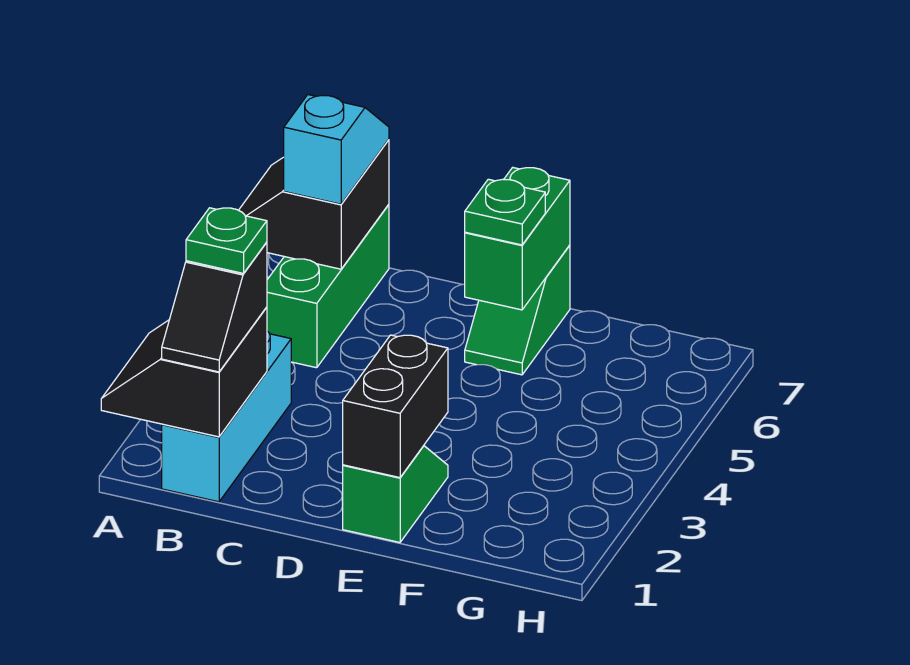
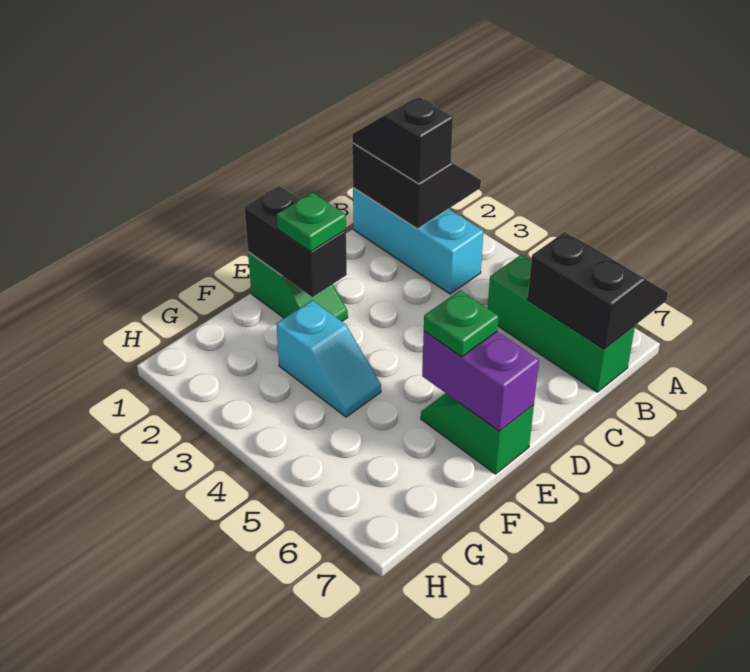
green 1x1 plate [186,208,267,274] -> green 1x1 plate moved to [277,193,346,252]
cyan 1x2 slope [284,95,389,204] -> cyan 1x2 slope moved to [276,301,381,417]
green 1x2 brick [465,167,570,310] -> purple 1x2 brick [422,331,539,431]

